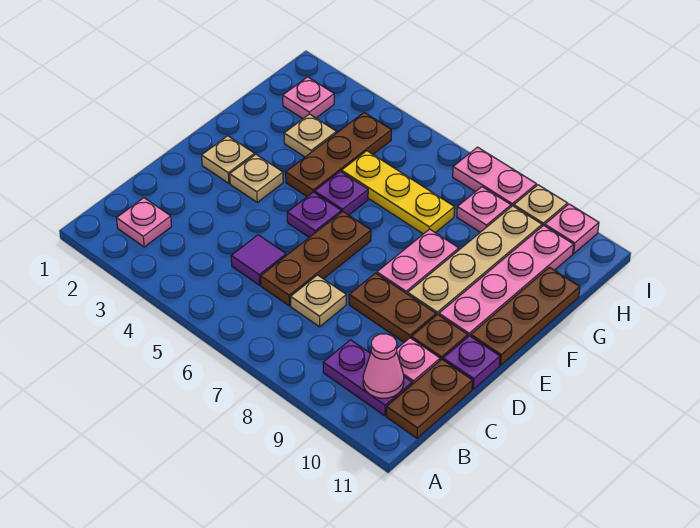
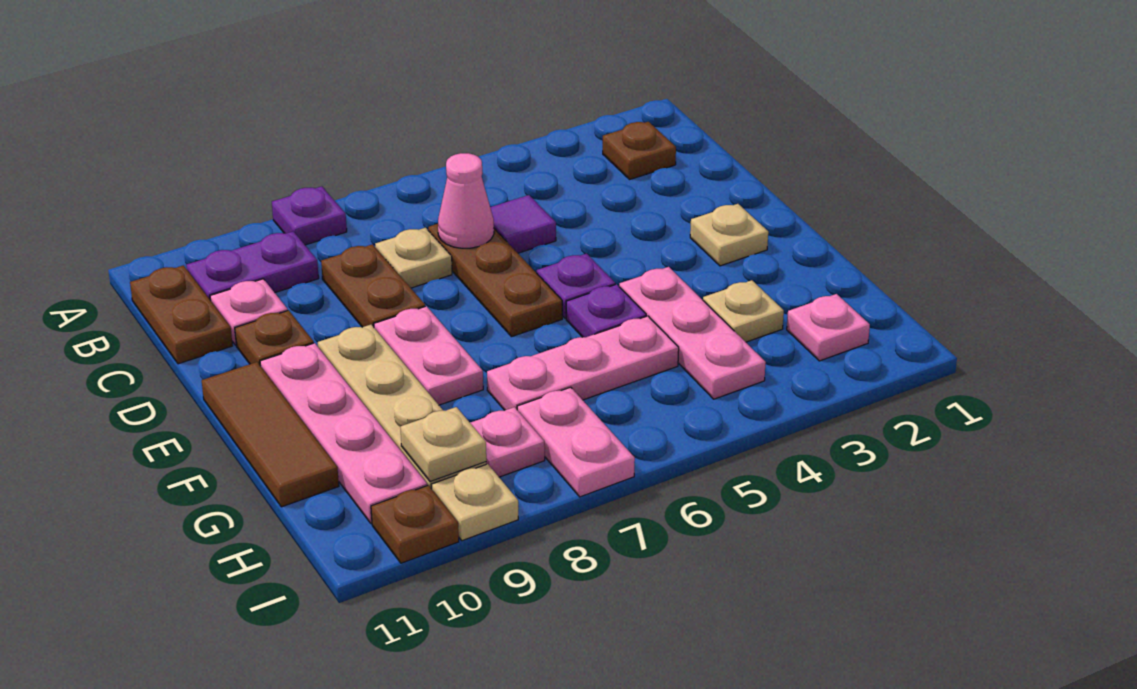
pink 1x1 plate [117,198,172,247] -> brown 1x1 plate [603,122,676,180]
pink 1x1 cone [363,334,404,398] -> pink 1x1 cone moved to [438,153,494,248]
brown 1x2 plate [349,273,436,342] -> brown 1x2 plate turned to [321,244,425,327]
purple 1x1 plate [443,336,500,389] -> purple 1x1 plate moved to [272,186,347,245]
tan 1x1 plate [230,154,283,202] -> tan 1x1 plate moved to [400,407,486,482]
brown 1x3 plate [471,267,580,365] -> brown 1x3 tile [202,362,339,507]
brown 1x3 plate [286,113,391,196] -> pink 1x3 plate [619,267,766,399]
yellow 1x3 plate [342,151,455,234] -> pink 1x3 plate [487,316,679,410]
pink 1x2 plate [453,147,537,207] -> pink 1x2 plate turned to [517,387,635,497]
pink 1x1 plate [545,204,599,254] -> brown 1x1 plate [371,485,459,563]

